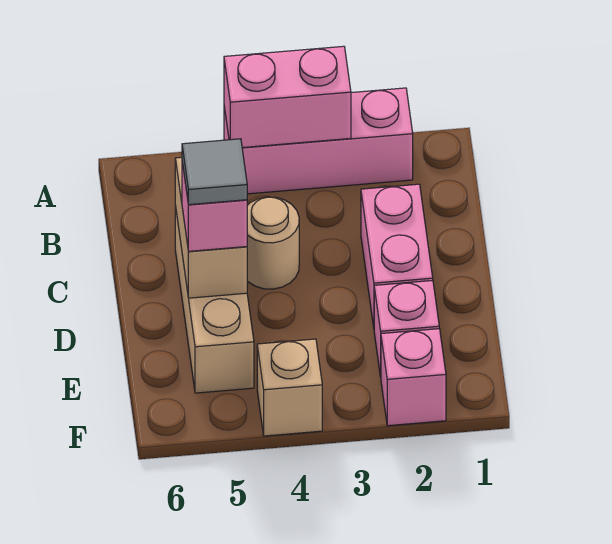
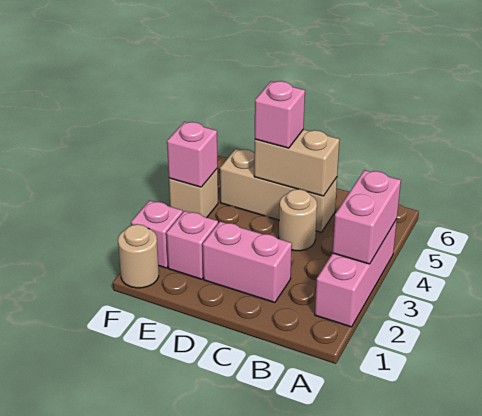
grey 1x1 tile [182,139,247,205] -> none
none -> tan 1x1 round brick [118,224,159,288]
none -> pink 1x1 brick [167,122,218,187]

